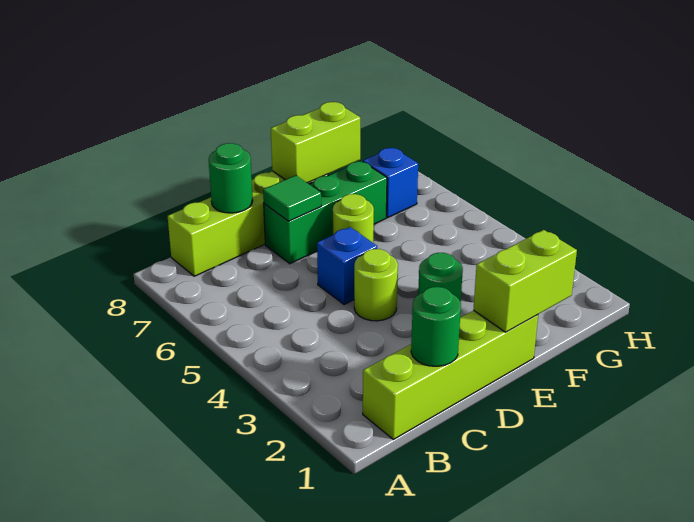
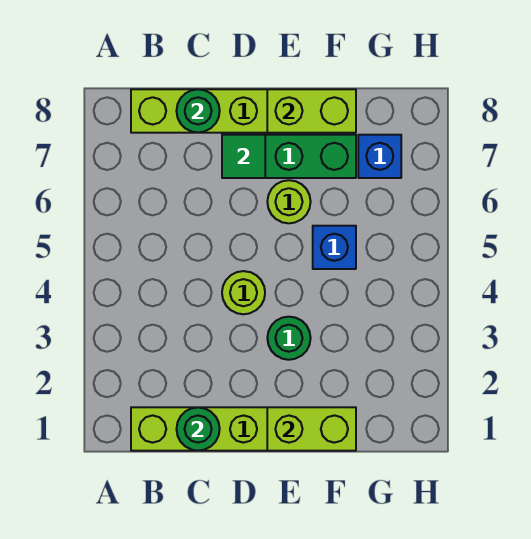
blue 1x1 brick [317,227,377,305] -> blue 1x1 brick moved to [313,226,356,269]

